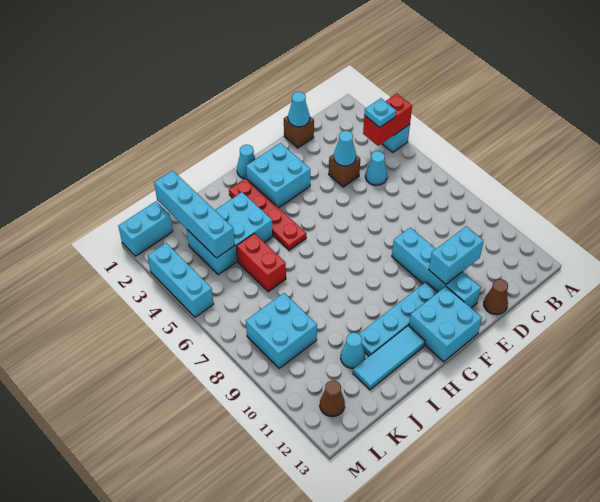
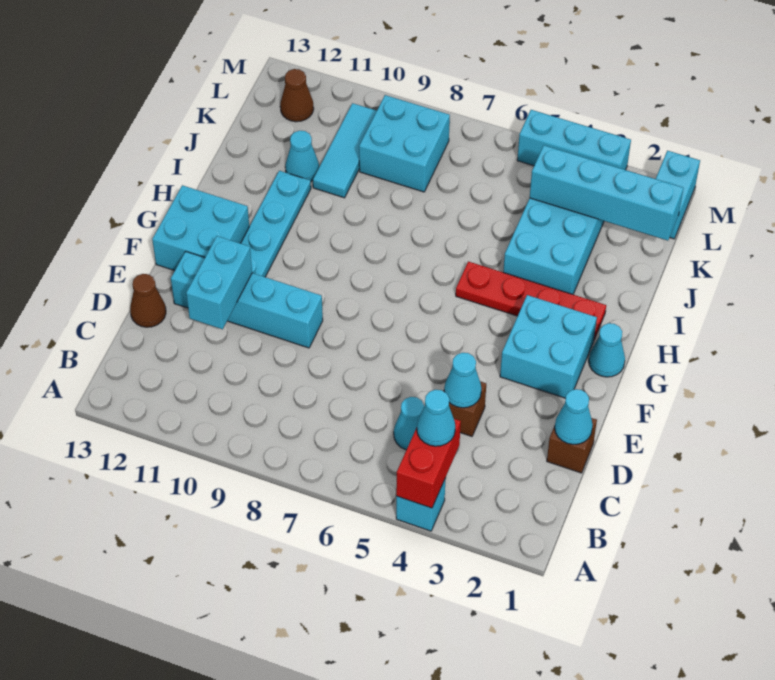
cyan 1x1 plate [364,98,396,127] -> cyan 1x1 cone [417,390,455,446]
cyan 1x3 tile [353,326,425,390] -> cyan 1x3 tile moved to [313,103,376,198]
red 1x2 brick [237,233,286,292] -> none

